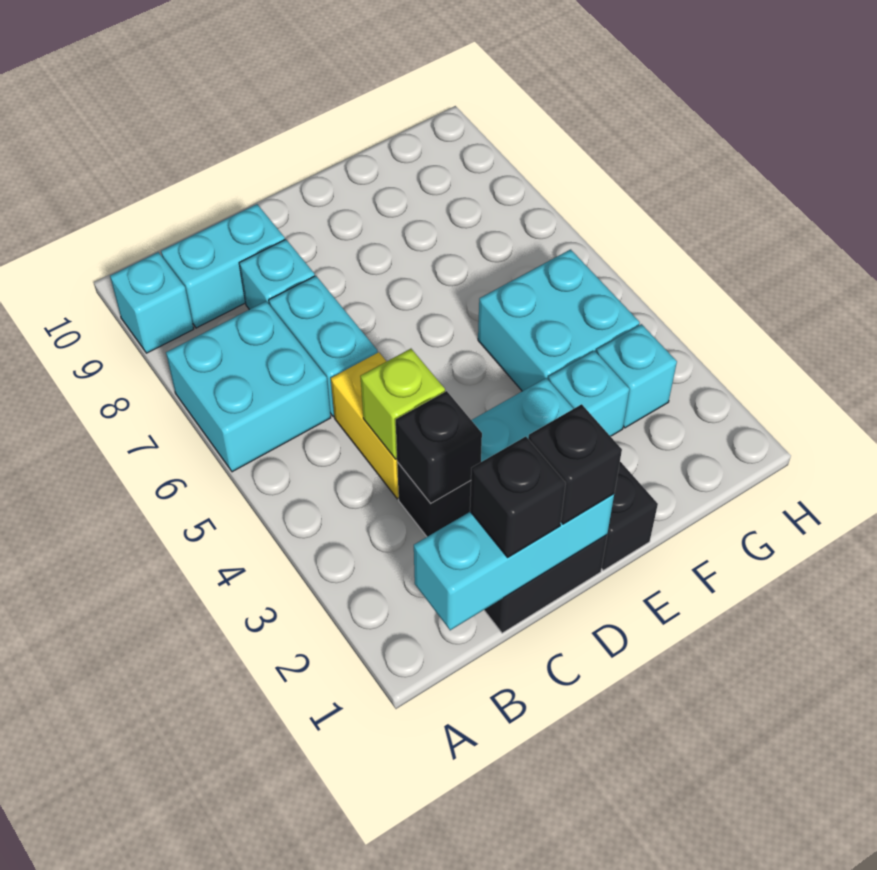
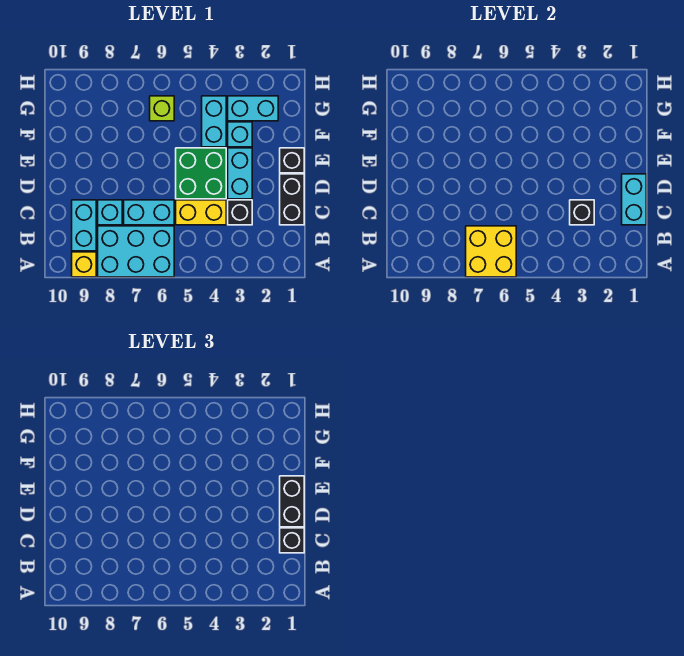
cyan 2x2 brick [166,301,331,472] -> cyan 2x3 brick [98,226,174,277]
none -> yellow 2x2 brick [466,226,516,277]
cyan 1x1 brick [110,252,194,353] -> yellow 1x1 brick [72,252,96,277]
cyan 1x3 brick [414,494,614,630] -> cyan 1x2 brick [622,174,646,225]
lime 1x1 brick [360,349,445,459] -> lime 1x1 brick moved to [150,96,174,121]
black 1x1 brick [528,404,622,524] -> black 1x2 brick [280,476,304,527]
none -> green 2x2 brick [176,148,226,199]
cyan 2x2 brick [478,249,640,391] -> cyan 1x2 brick [202,96,226,147]
cyan 1x1 brick [596,324,677,428] -> cyan 1x2 brick [228,96,278,121]

